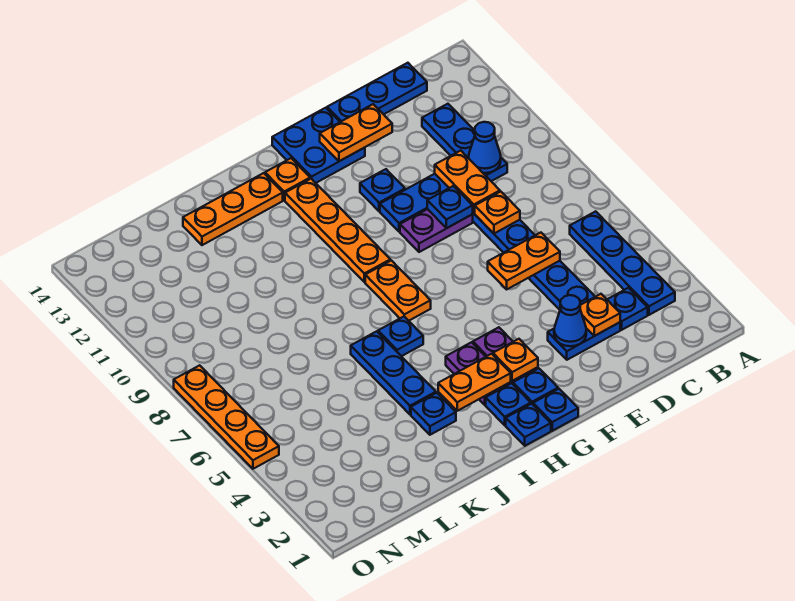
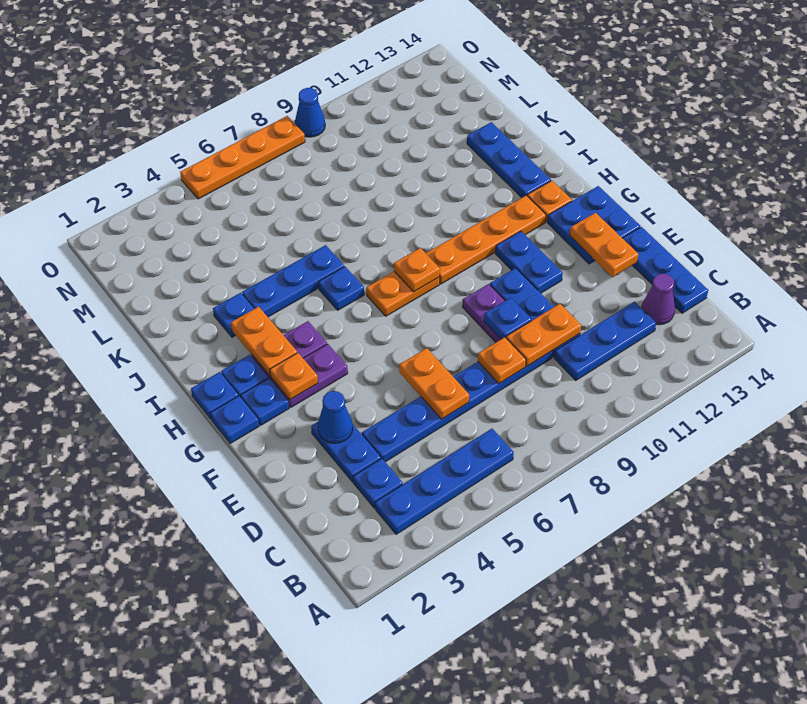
blue 1x1 cone [469,122,501,173] -> blue 1x1 cone moved to [295,88,325,137]
none -> purple 1x1 cone [642,274,675,325]
orange 1x1 plate [580,294,620,336] -> orange 1x1 plate moved to [394,248,440,292]
blue 1x1 plate [360,169,405,211] -> blue 1x2 plate [495,231,563,293]
orange 1x3 plate [183,173,283,245] -> blue 1x3 plate [467,122,551,198]

